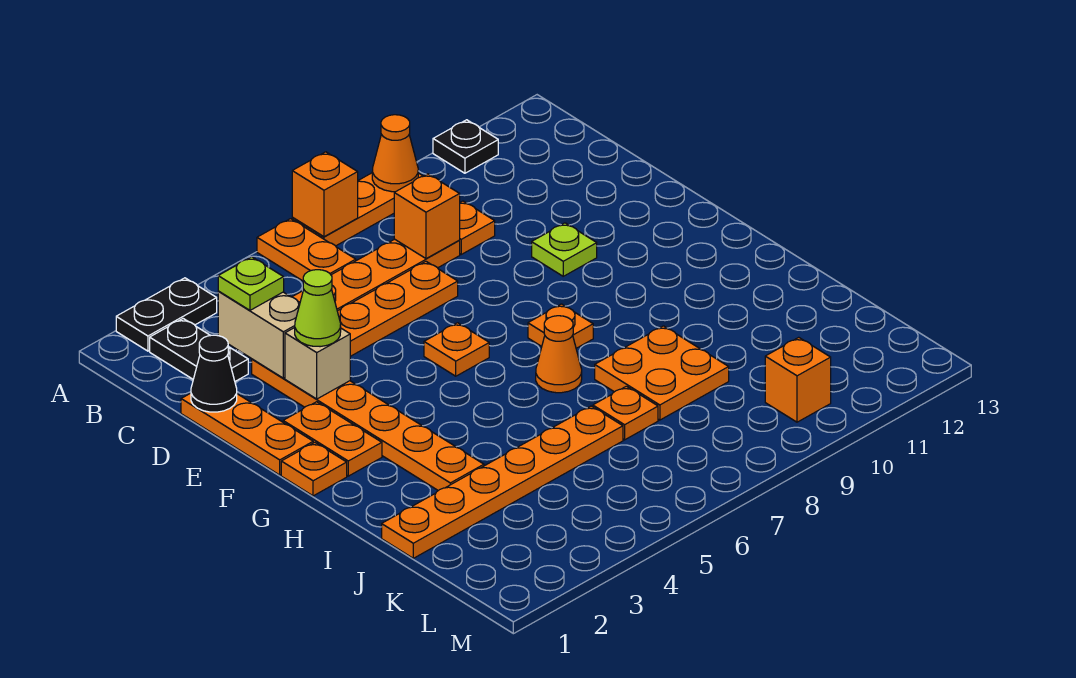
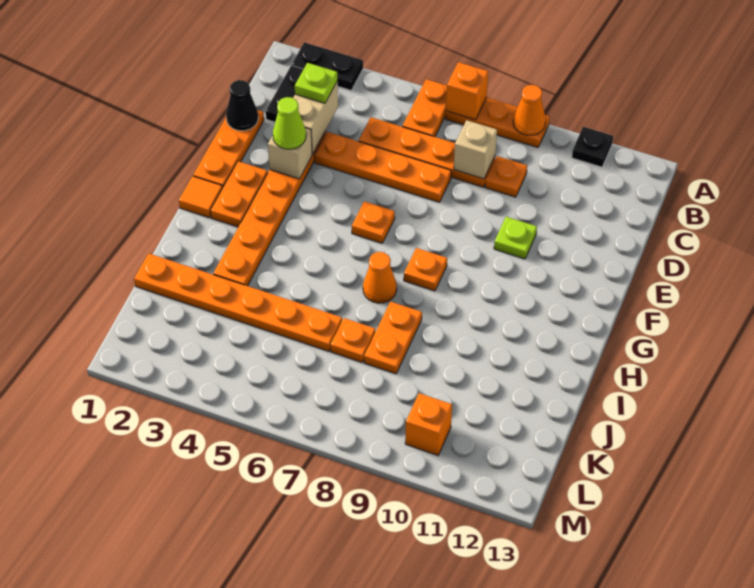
orange 1x1 brick [394,174,460,259] -> tan 1x1 brick [454,120,497,179]
orange 1x1 plate [281,442,347,496] -> orange 1x1 tile [179,176,222,218]
orange 2x2 plate [595,326,729,420] -> orange 1x2 plate [364,302,422,374]

